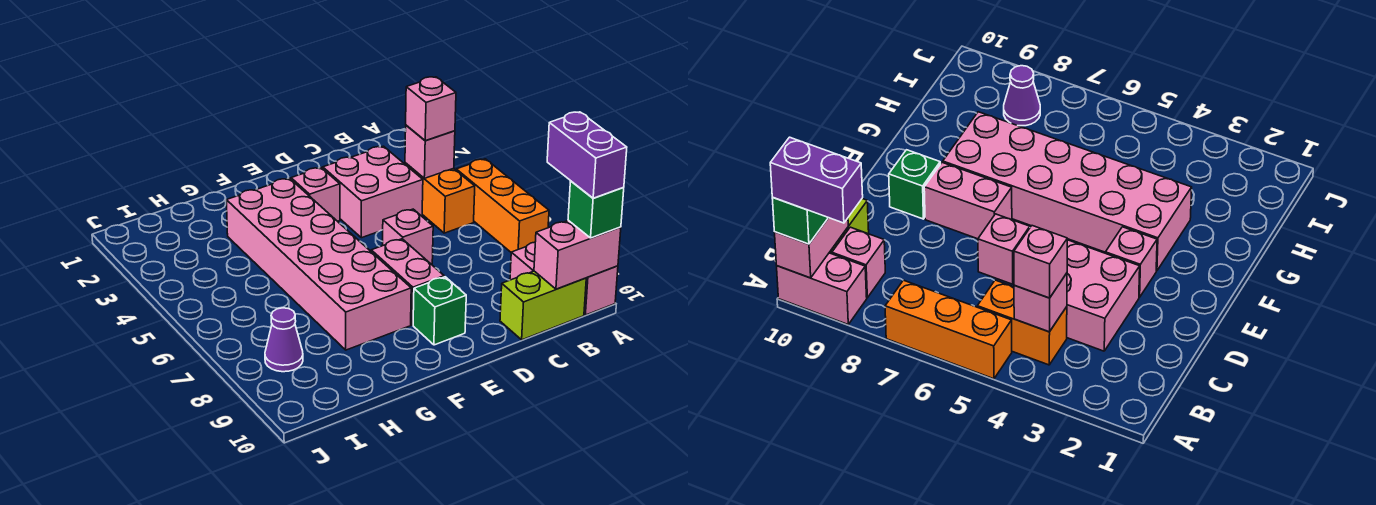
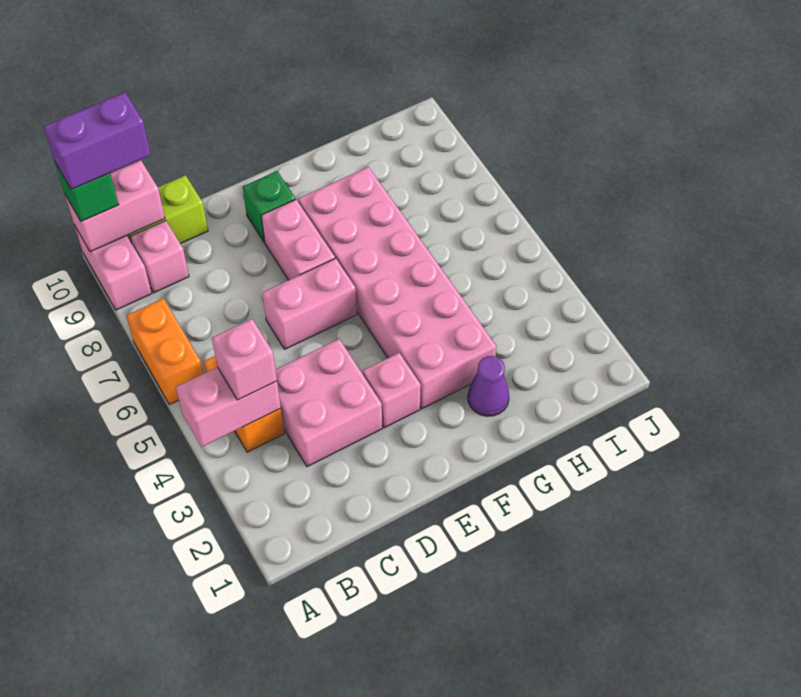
orange 1x3 brick [456,159,549,252] -> orange 1x2 brick [126,298,203,405]
purple 1x2 brick [547,112,627,198] -> purple 1x2 brick turned to [44,92,151,189]
pink 1x1 brick [405,125,455,178] -> pink 1x2 brick [176,367,281,447]
pink 1x1 brick [383,209,433,264] -> pink 1x2 brick [262,258,357,349]
purple 1x1 cone [265,308,303,372] -> purple 1x1 cone moved to [468,356,509,416]

